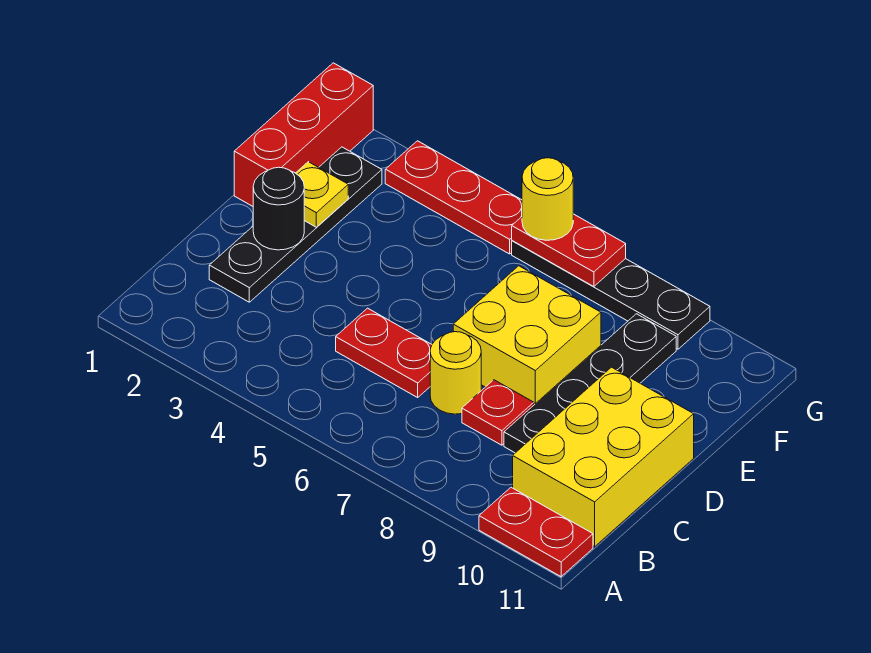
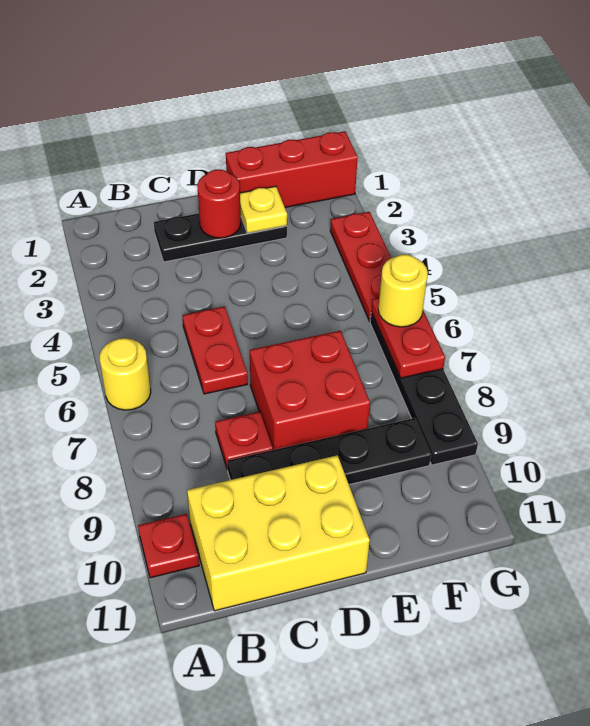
red 1x2 plate [479,487,593,577] -> red 1x1 plate [138,514,199,578]
black 1x4 plate [209,147,382,302] -> black 1x3 plate [154,213,287,262]
yellow 1x1 round brick [430,332,481,414] -> yellow 1x1 round brick moved to [100,338,151,410]
black 1x1 round brick [253,167,304,250] -> red 1x1 round brick [197,170,241,238]
yellow 2x2 brick [453,266,601,405] -> red 2x2 brick [250,331,370,450]

